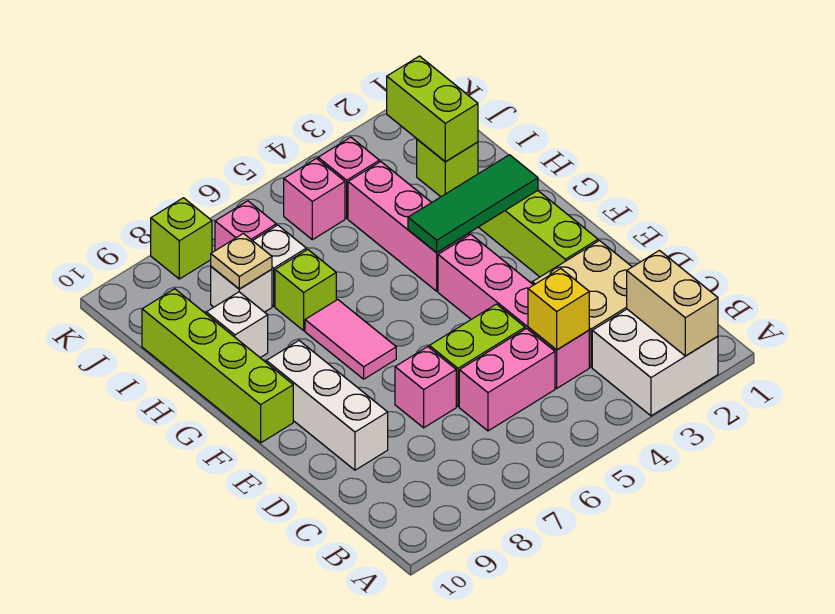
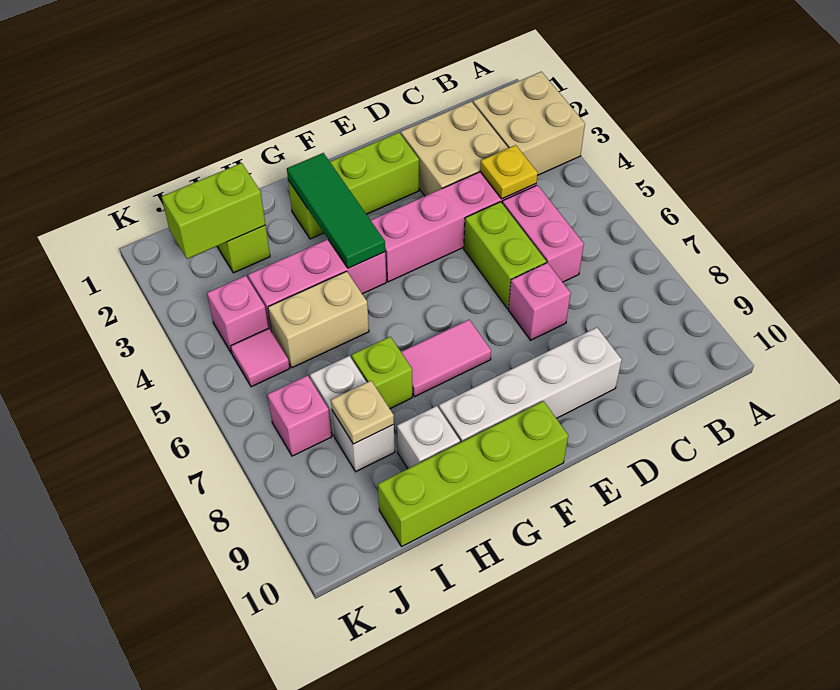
white 2x2 brick [592,309,718,416] -> tan 2x2 brick [473,72,585,176]
tan 1x2 brick [627,250,718,356] -> tan 1x2 brick moved to [268,271,369,368]
yellow 1x1 brick [528,269,589,350] -> yellow 1x1 plate [480,145,538,199]
white 1x3 brick [266,341,388,470] -> white 1x4 brick [439,328,622,443]
pink 1x1 brick [284,158,345,240] -> pink 1x1 tile [231,328,290,387]
lime 1x1 brick [151,198,212,279] -> none

